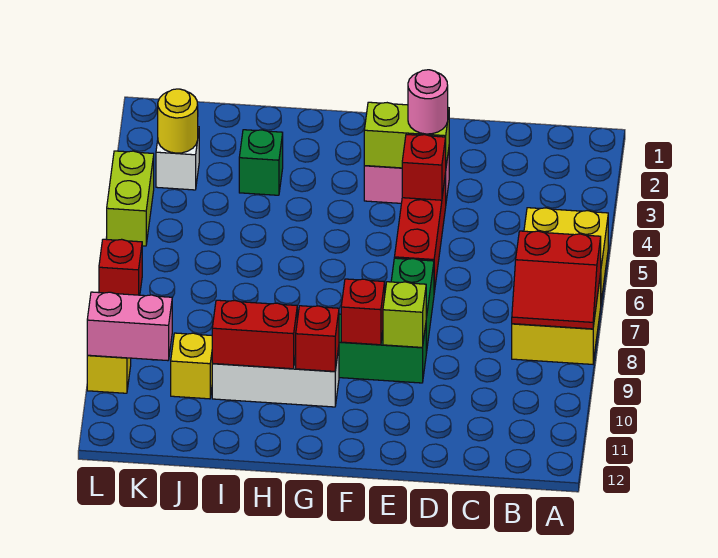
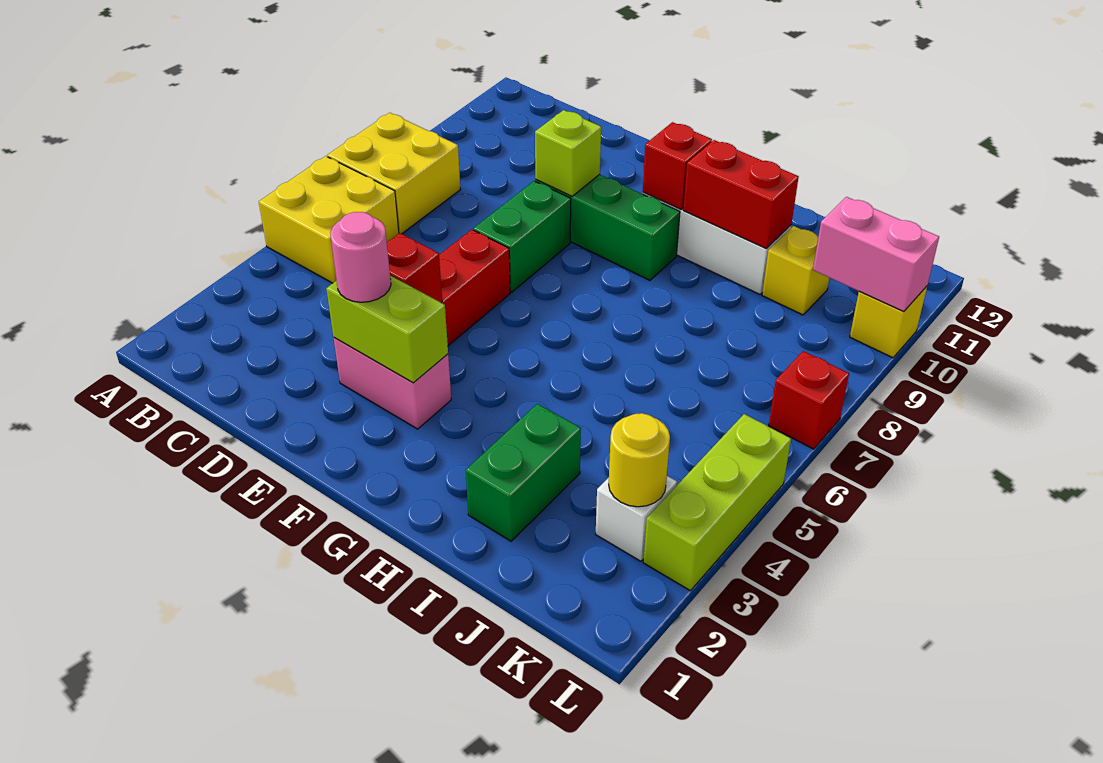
red 2x2 slope [512,231,601,329] -> none
red 1x1 brick [341,279,385,345] -> none
green 1x1 brick [239,130,283,195] -> green 1x2 brick [466,404,581,541]
lime 1x2 brick [107,151,154,246] -> lime 1x3 brick [643,414,791,591]

